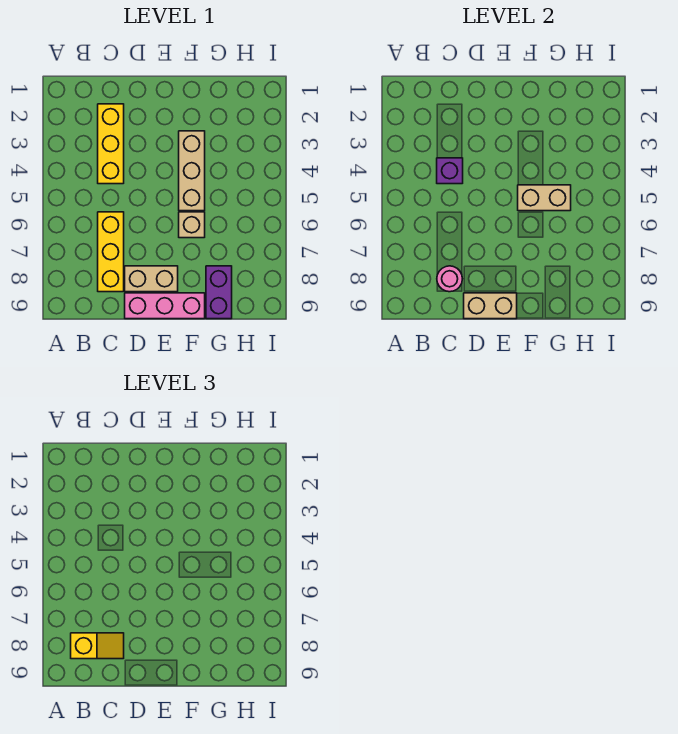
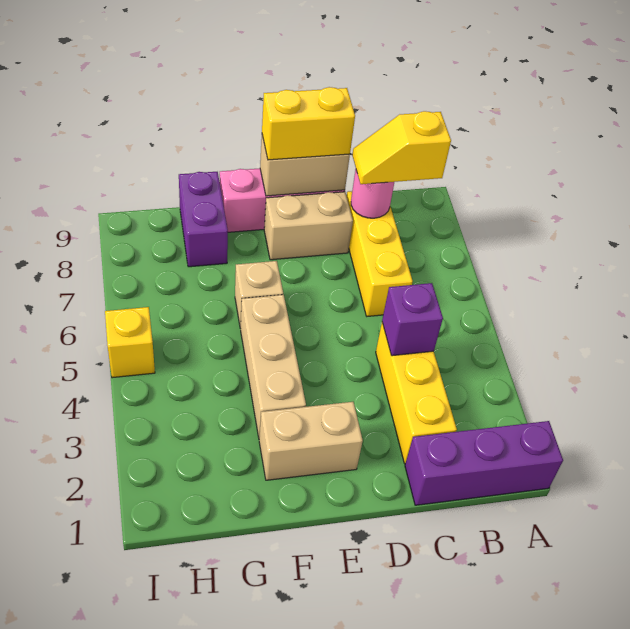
none -> purple 1x3 brick [405,421,563,505]
none -> yellow 1x2 brick [262,87,355,160]
tan 1x2 brick [518,185,571,211] -> tan 1x2 brick moved to [259,402,363,480]
none -> yellow 1x1 brick [105,307,155,378]

